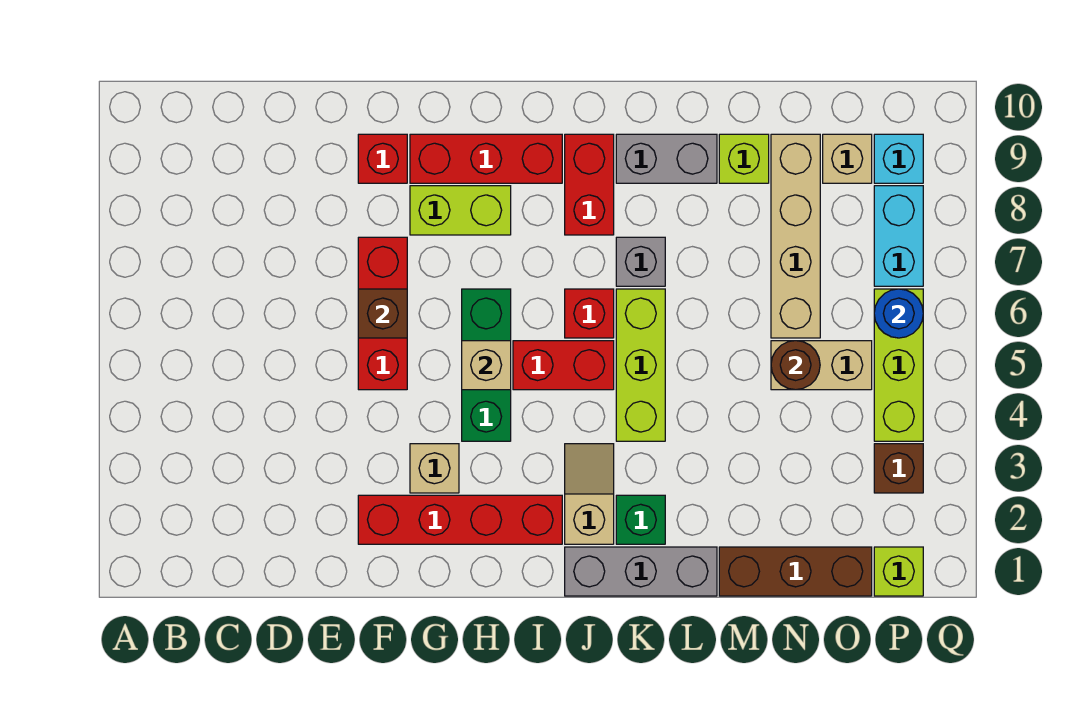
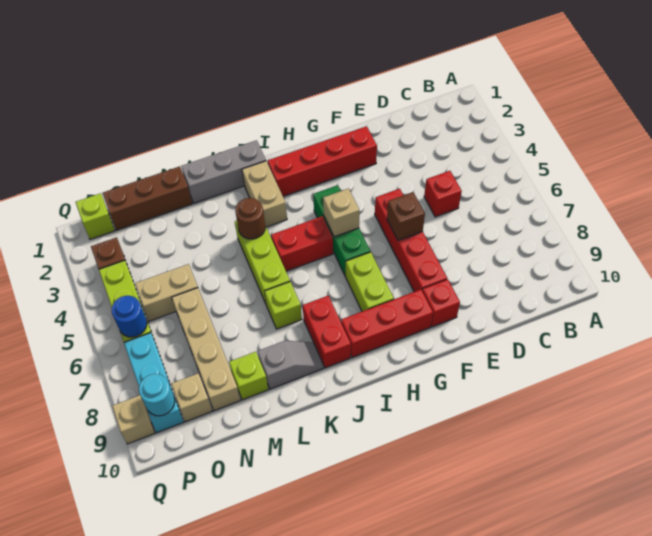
red 1x3 brick [358,237,407,390] -> red 1x4 brick [375,189,447,292]
tan 1x1 brick [410,444,459,493] -> tan 1x1 brick moved to [112,395,155,444]
lime 1x2 brick [410,186,511,235] -> lime 1x2 brick turned to [346,252,394,311]
tan 1x2 slope [565,444,614,544] -> tan 1x2 brick [242,161,287,227]
red 1x1 brick [565,289,614,338] -> red 1x1 brick moved to [424,171,462,217]
green 1x1 brick [616,495,665,544] -> none
grey 1x1 brick [616,237,665,286] -> lime 1x1 brick [265,282,302,329]
grey 1x2 brick [616,134,717,183] -> grey 1x2 slope [257,341,324,389]
brown 1x1 round brick [771,341,820,390] -> brown 1x1 round brick moved to [235,198,265,239]
none -> cyan 1x1 round brick [139,374,175,416]

